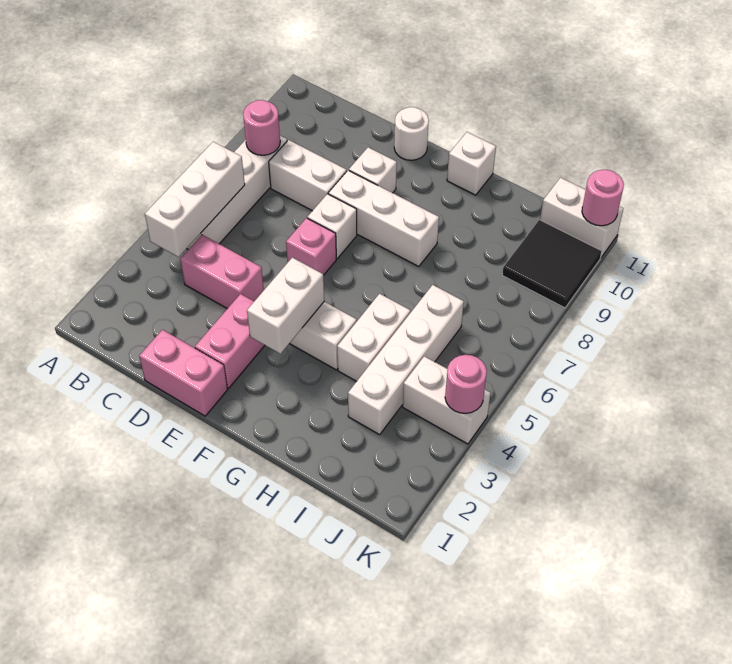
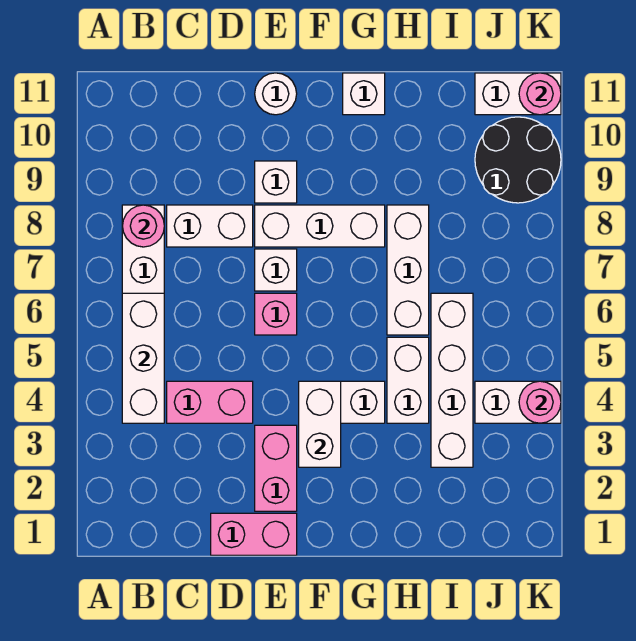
none -> white 1x3 brick [387,205,429,335]
black 2x2 tile [502,220,602,308] -> black 2x2 round brick [475,117,561,203]

